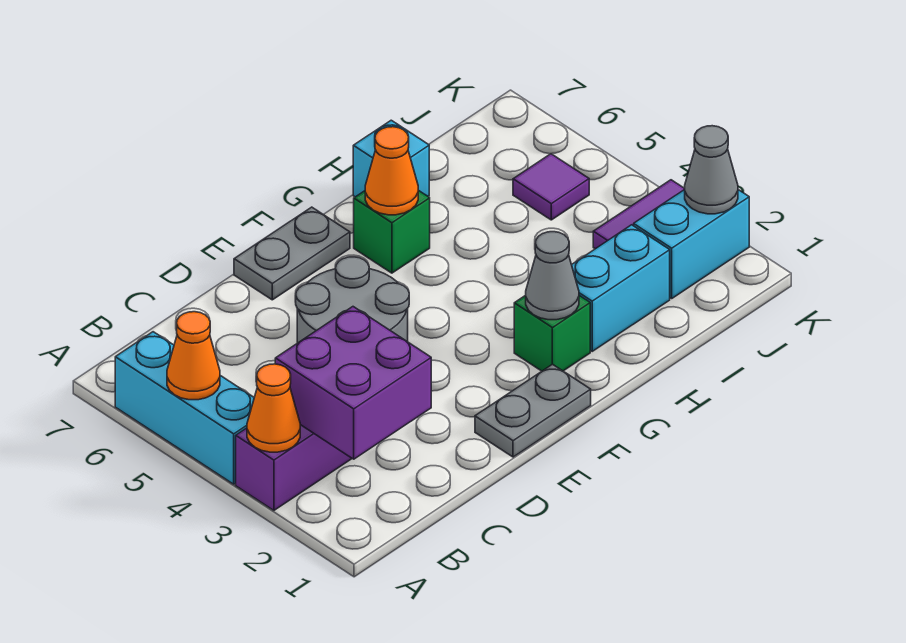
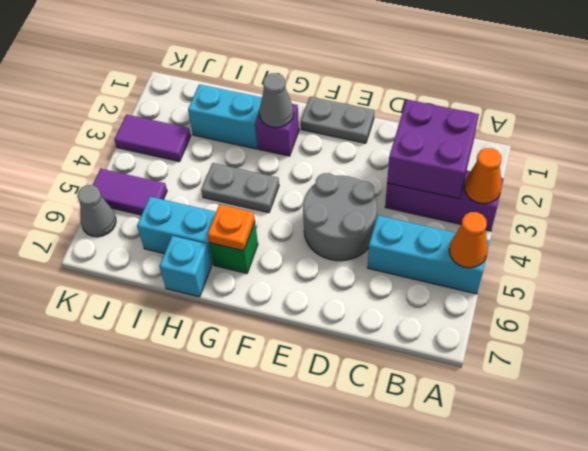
cyan 1x3 brick [115,332,254,484] -> cyan 1x3 brick turned to [368,215,490,294]
grey 1x2 plate [234,207,350,300] -> grey 1x2 plate moved to [201,163,279,213]
green 1x1 brick [514,295,590,371] -> purple 1x1 brick [255,104,299,156]
orange 1x1 cone [365,127,418,215] -> orange 1x1 plate [207,205,255,251]
cyan 1x2 brick [634,190,749,298] -> cyan 1x2 brick moved to [137,197,216,265]
purple 1x1 tile [513,154,589,220] -> purple 1x2 tile [93,169,167,215]
grey 1x1 cone [685,126,738,214] -> grey 1x1 cone moved to [77,185,116,237]

